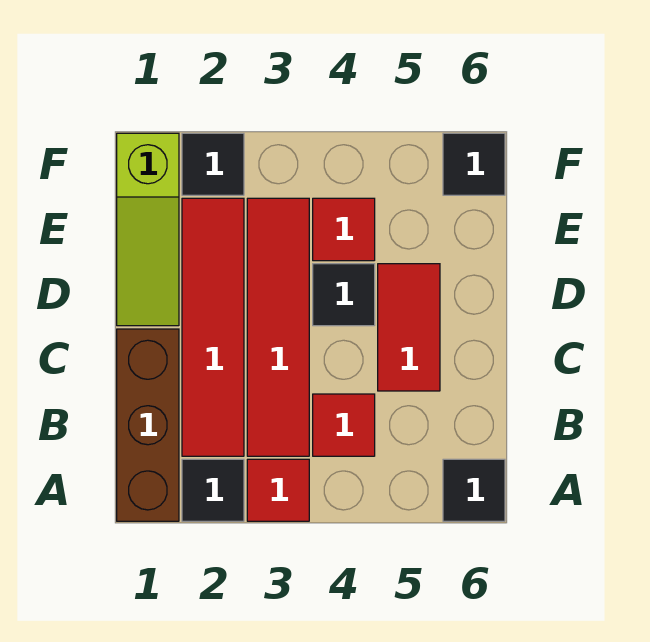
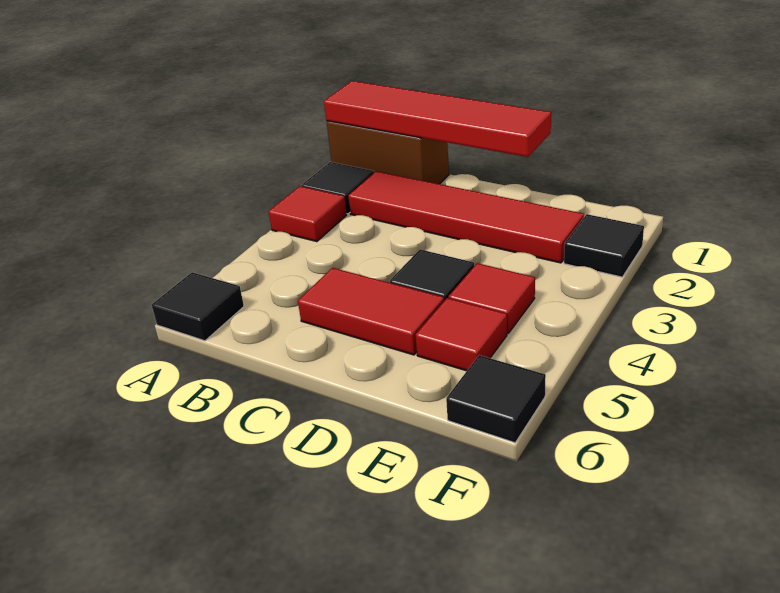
brown 1x3 brick [117,329,179,521] -> brown 1x2 brick [327,121,449,184]
red 1x4 tile [247,198,309,456] -> red 1x4 tile moved to [324,81,551,157]
red 1x1 tile [313,394,375,456] -> red 1x1 tile moved to [415,298,507,371]
lime 1x3 slope [117,133,179,326] -> none

